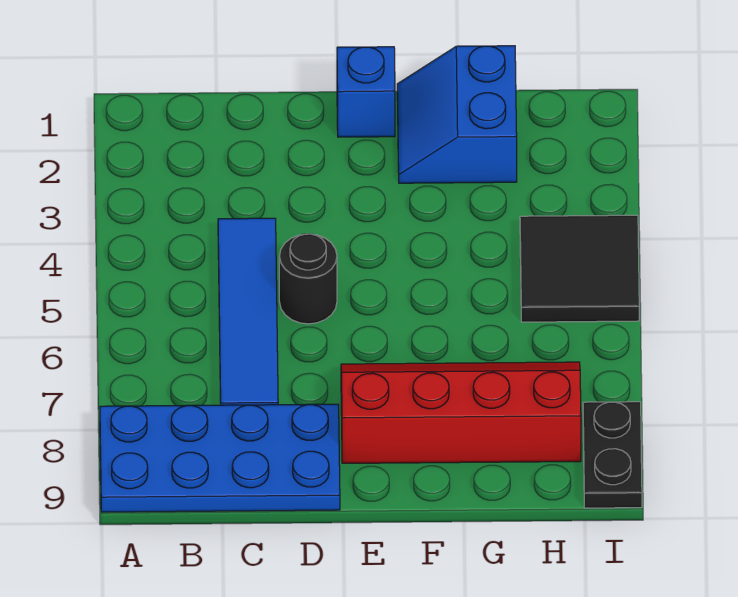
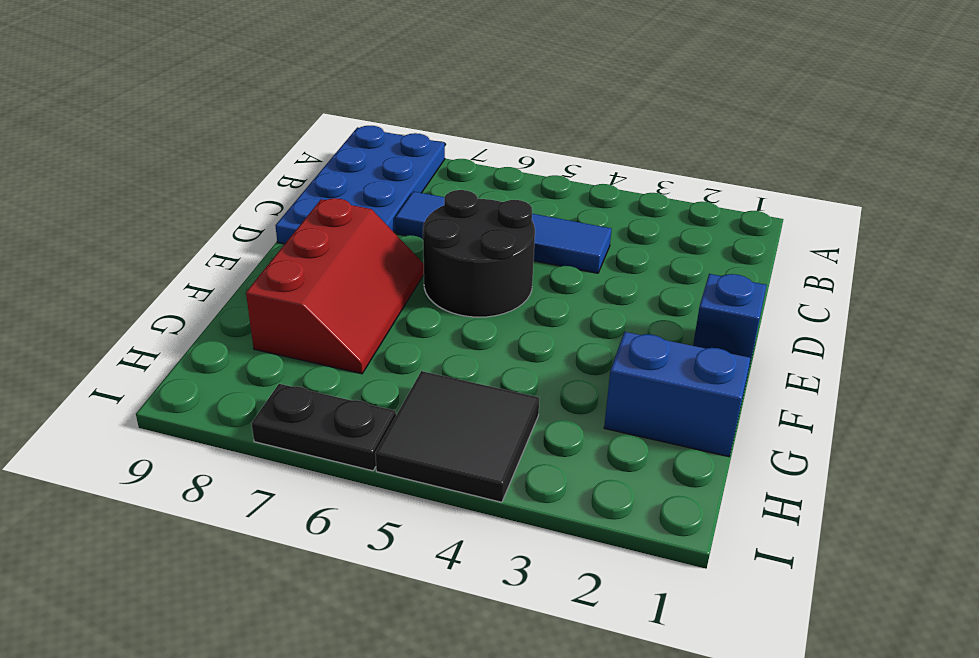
black 1x1 round brick [279,234,337,324] -> black 2x2 round brick [423,190,535,317]
red 2x4 slope [341,362,581,463] -> red 2x3 slope [246,198,424,374]
black 1x2 plate [583,402,642,508] -> black 1x2 plate moved to [251,384,396,471]

